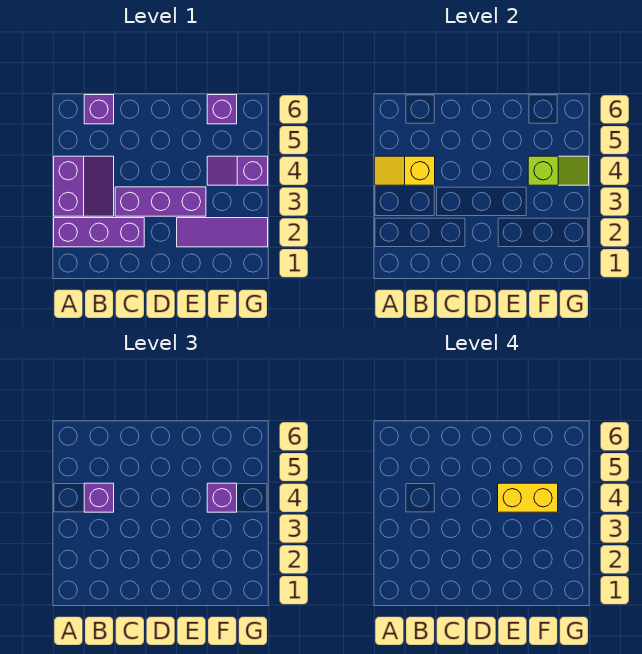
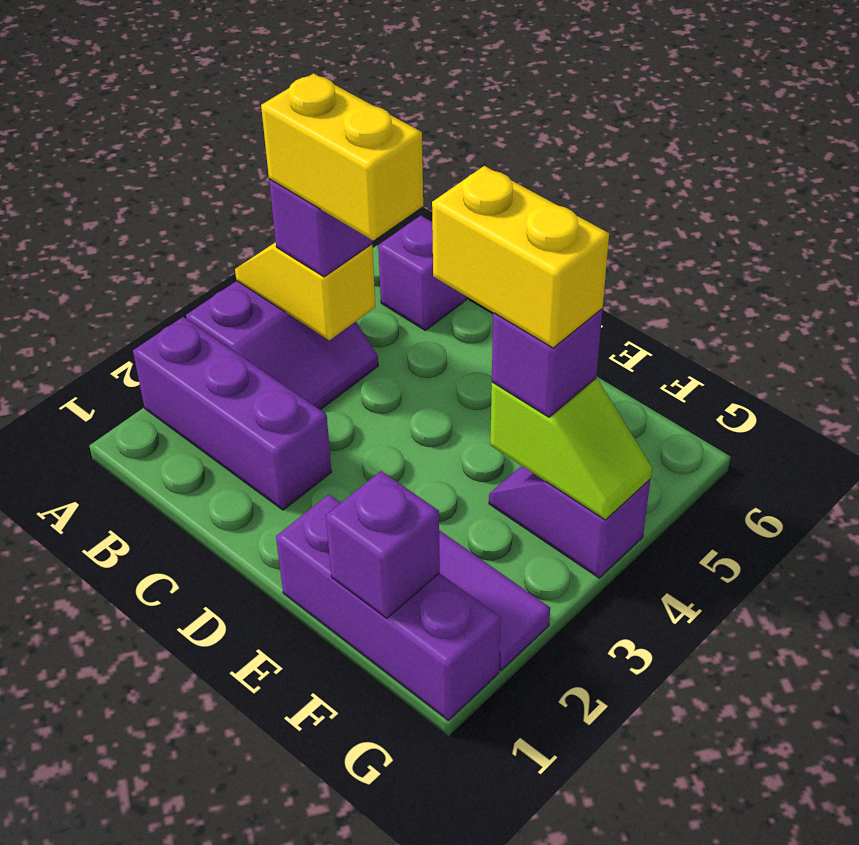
none -> yellow 1x2 brick [261,73,423,241]
purple 1x3 brick [115,187,206,216] -> purple 1x3 brick moved to [276,494,501,720]
purple 1x1 brick [207,95,237,124] -> purple 1x1 brick moved to [326,471,440,618]

